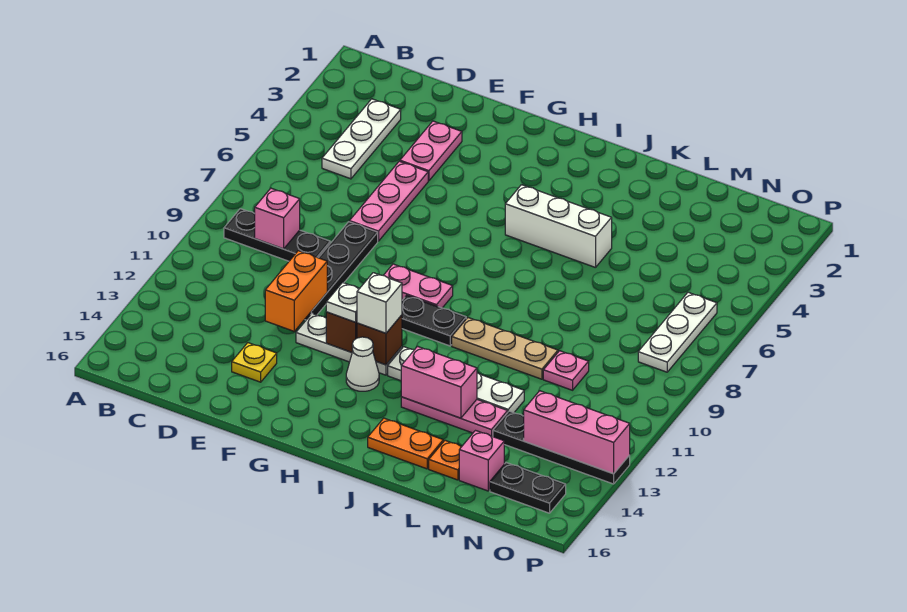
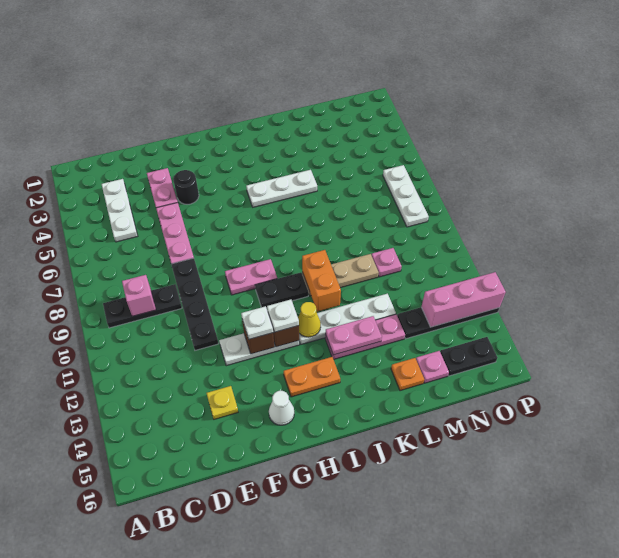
orange 1x2 brick [265,251,327,331] -> orange 1x2 brick moved to [302,250,341,312]
none -> black 1x1 round brick [173,170,199,204]
white 1x1 brick [357,273,402,333] -> white 1x1 plate [267,300,299,332]
white 1x1 cone [346,337,379,391] -> white 1x1 cone moved to [269,391,294,425]
white 1x3 brick [505,185,612,268] -> white 1x3 plate [246,170,317,207]
none -> yellow 1x1 cone [298,302,321,337]
pink 1x2 brick [401,346,477,418] -> pink 1x2 plate [325,316,382,355]
orange 1x2 plate [368,418,443,469] -> orange 1x2 plate moved to [284,357,340,397]
pink 1x1 brick [459,431,504,491] -> pink 1x1 plate [416,351,449,383]

